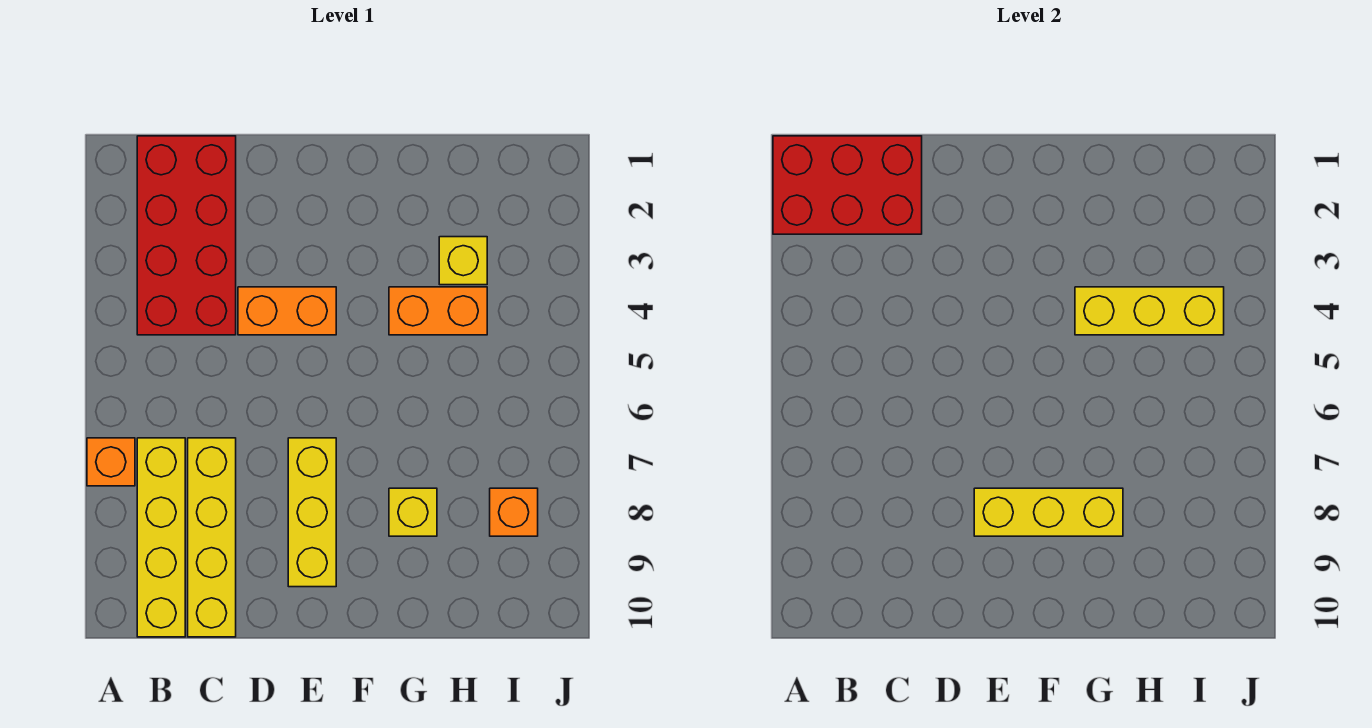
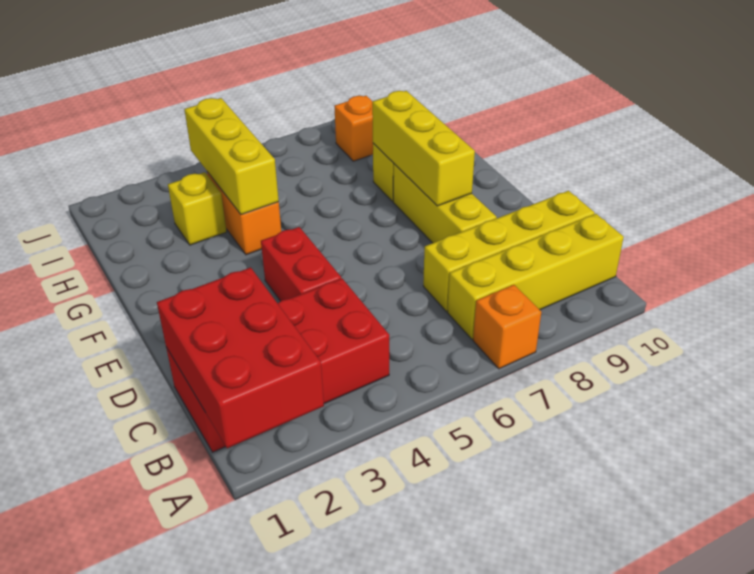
orange 1x2 brick [238,287,336,335] -> red 1x2 brick [261,227,341,301]
yellow 1x3 brick [288,438,336,587] -> yellow 1x3 brick turned to [393,164,497,243]

